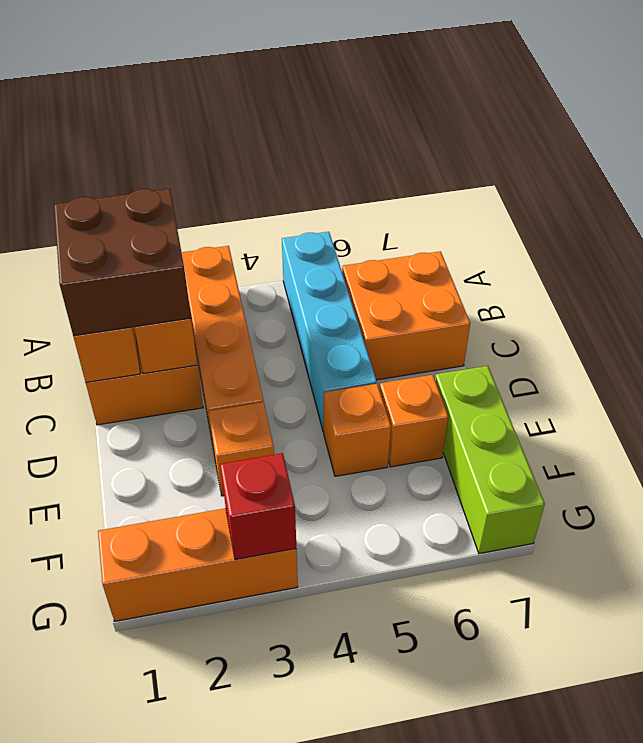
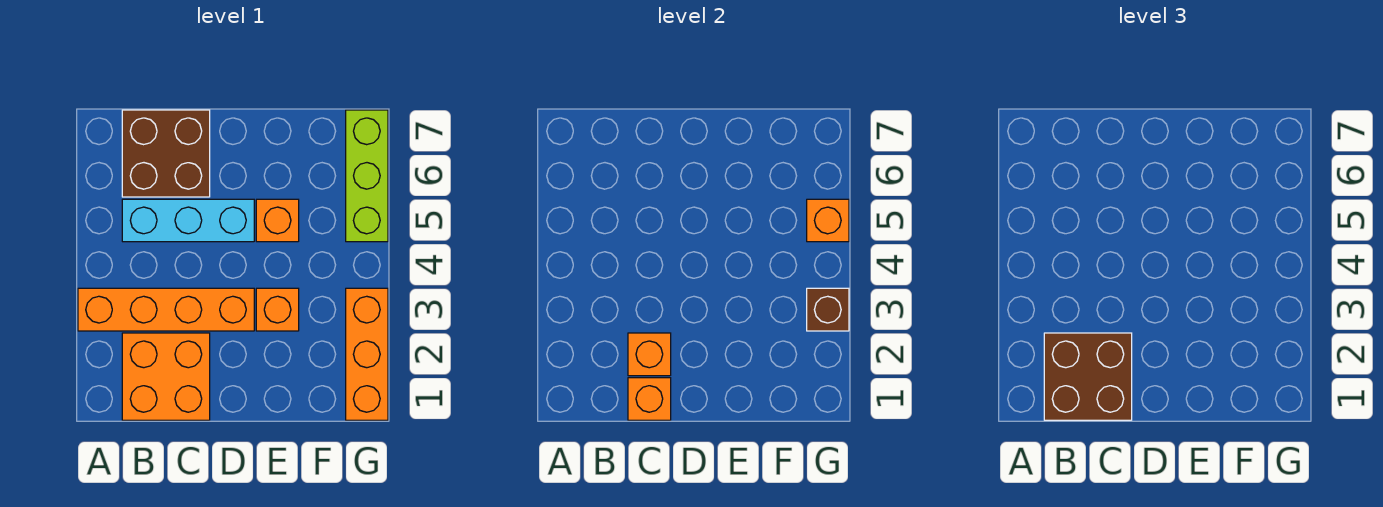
cyan 1x4 brick [282,232,377,432] -> cyan 1x3 brick [122,199,254,242]
orange 2x2 brick [342,251,470,380] -> brown 2x2 brick [122,110,210,197]
orange 1x1 brick [380,375,448,467] -> orange 1x1 brick moved to [807,199,849,242]
lime 1x3 brick [435,366,545,554] -> lime 1x3 brick turned to [346,110,388,242]
red 1x1 brick [220,453,296,560] -> brown 1x1 brick [807,288,849,331]

